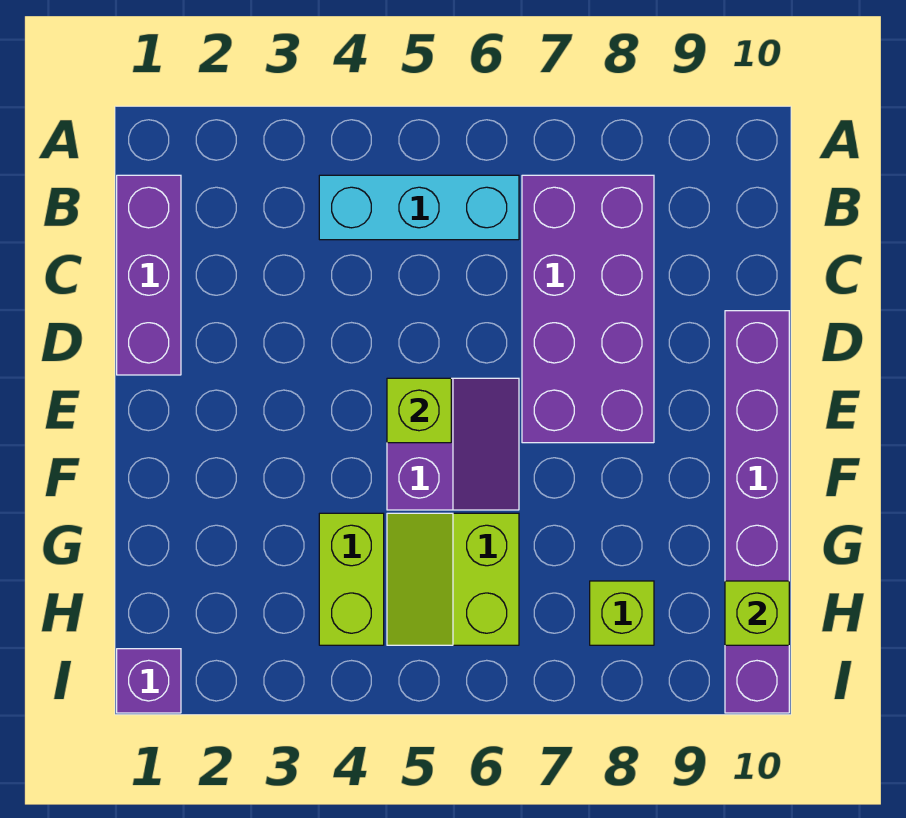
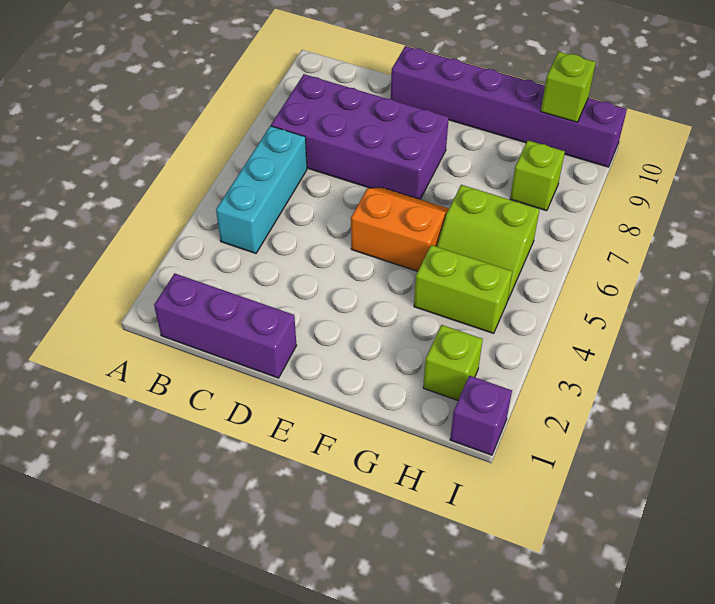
purple 2x2 slope [387,378,519,510] -> orange 2x2 slope [351,188,449,271]
lime 1x1 brick [387,378,451,443] -> lime 1x1 brick moved to [423,325,483,400]

